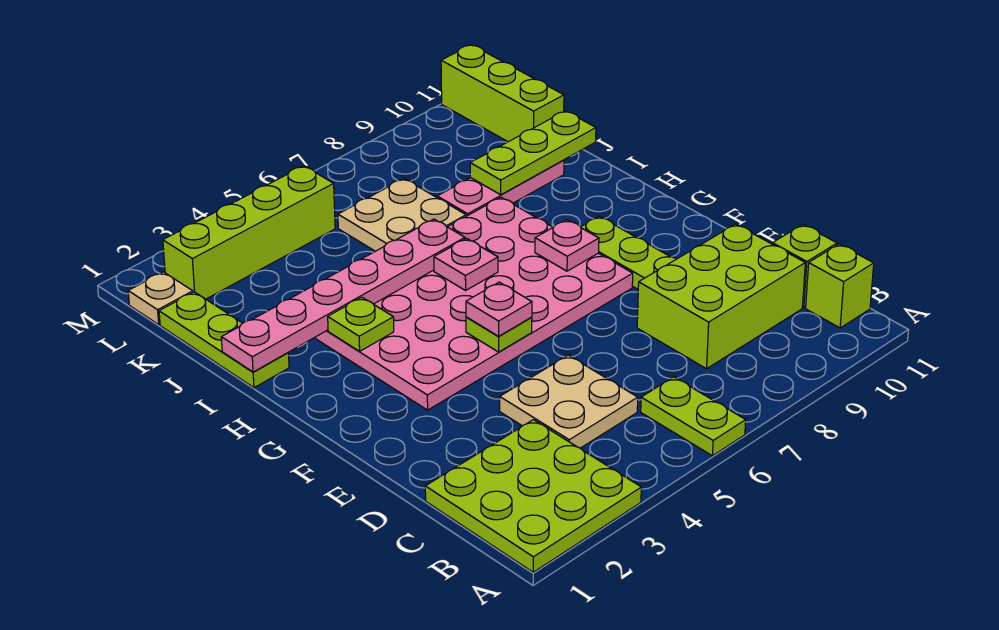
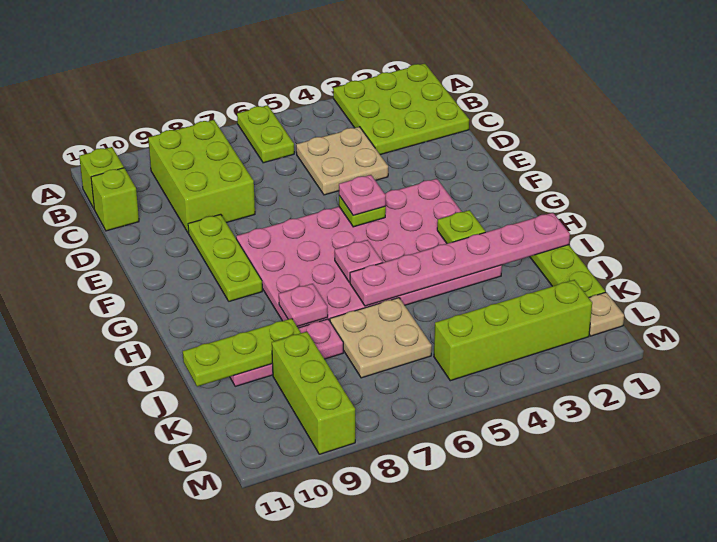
lime 2x3 brick [637,224,805,369] -> lime 2x3 brick turned to [148,120,255,233]
pink 1x1 plate [535,220,599,271] -> pink 1x1 plate moved to [279,284,328,327]
lime 1x3 brick [441,45,564,142] -> lime 1x3 brick moved to [272,332,355,454]

